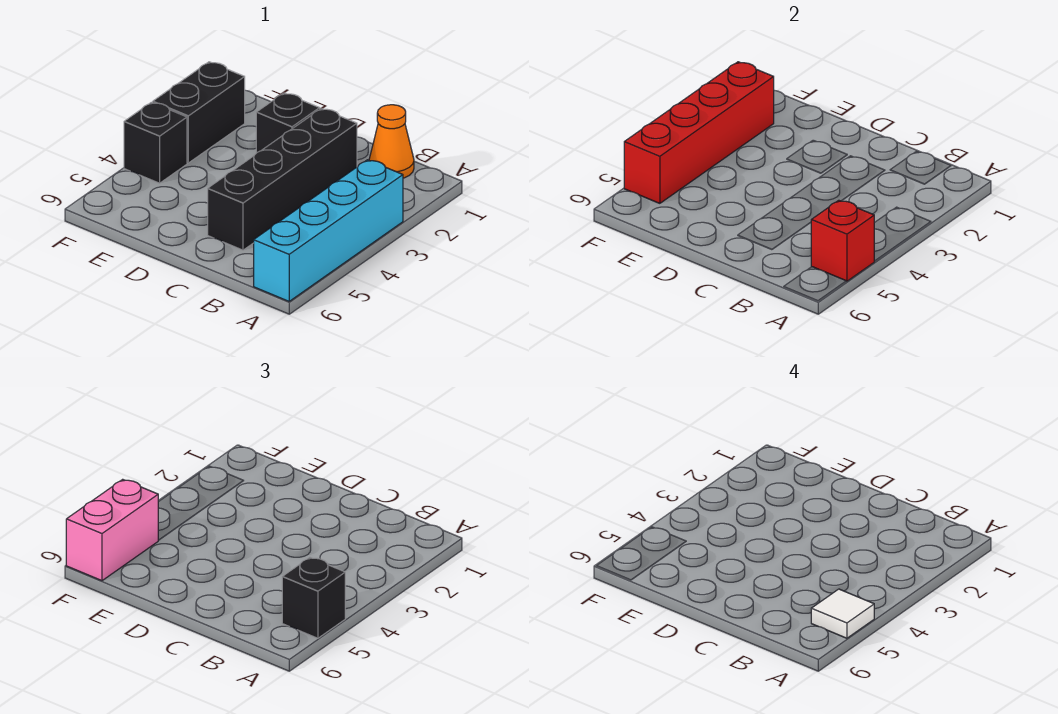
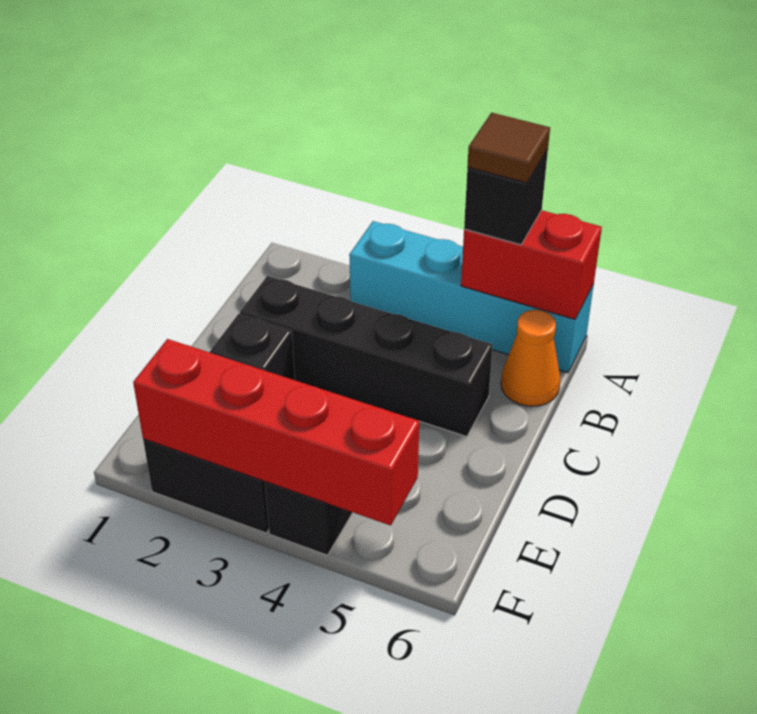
red 1x1 brick [811,200,874,281] -> red 1x2 brick [461,210,602,319]
white 1x1 tile [811,589,874,638] -> brown 1x1 tile [467,113,550,183]
orange 1x1 cone [369,105,414,178] -> orange 1x1 cone moved to [501,310,560,406]
pink 1x2 brick [66,479,158,581] -> none

